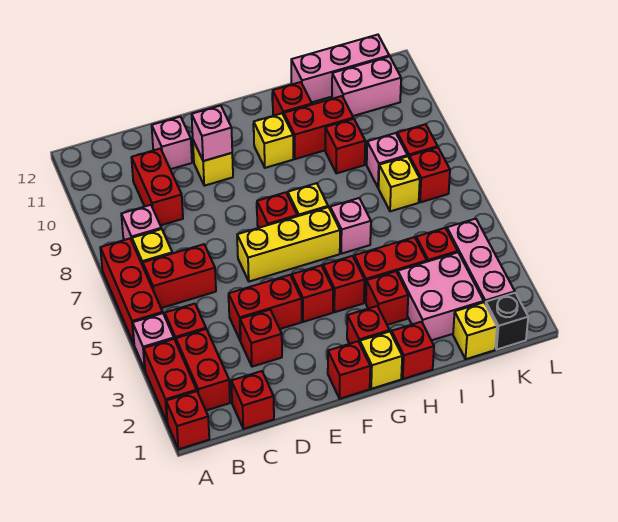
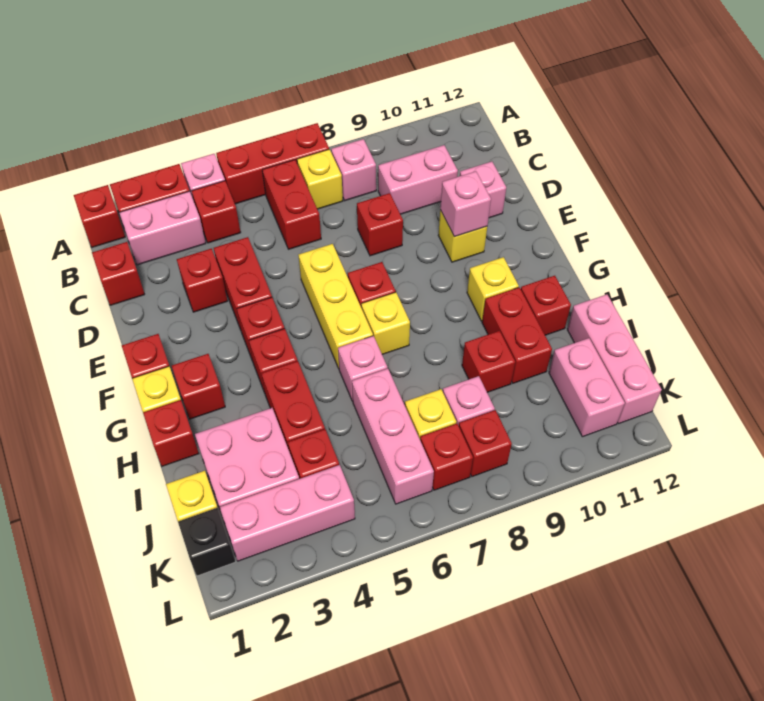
red 1x2 brick [176,329,230,411] -> pink 1x2 brick [119,191,206,265]
red 1x2 brick [131,149,183,225] -> pink 1x2 brick [378,145,458,214]
red 1x1 brick [366,271,408,325] -> red 1x1 brick moved to [357,193,403,256]
none -> pink 1x3 brick [352,369,434,504]

